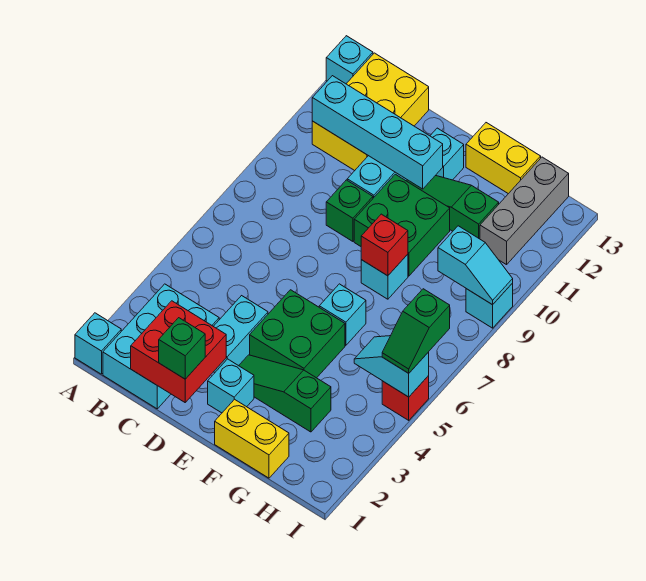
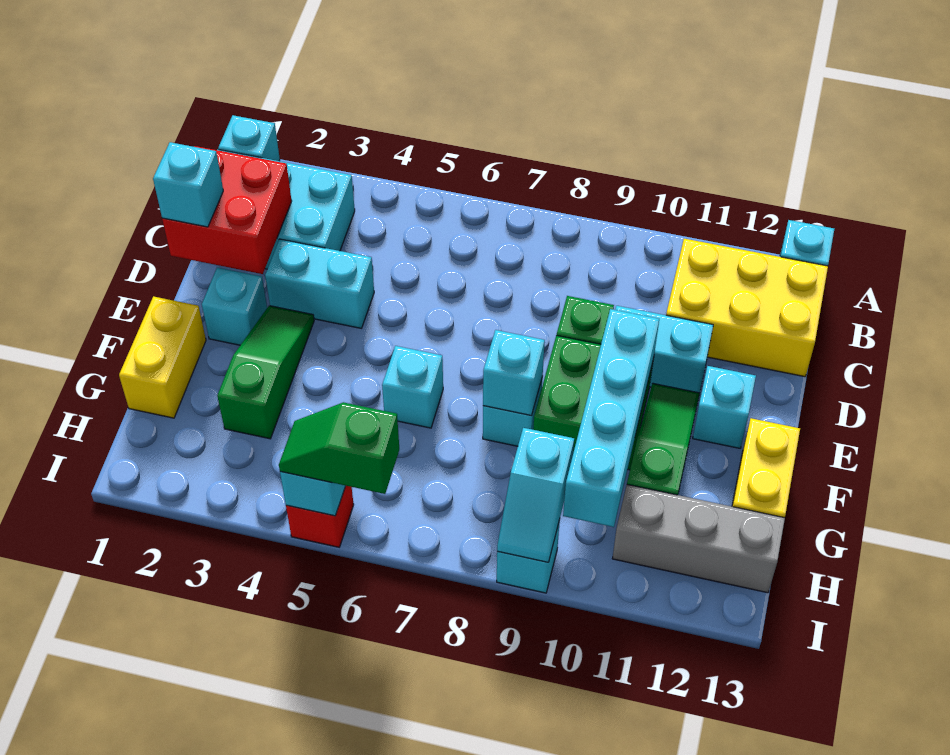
cyan 1x4 brick [312,76,443,189] -> cyan 1x4 brick moved to [563,309,659,527]
green 1x1 brick [159,318,205,379] -> cyan 1x1 brick [153,142,223,227]
green 2x2 brick [250,290,345,378] -> none
red 1x1 brick [361,214,408,276] -> cyan 1x1 brick [483,330,545,416]

